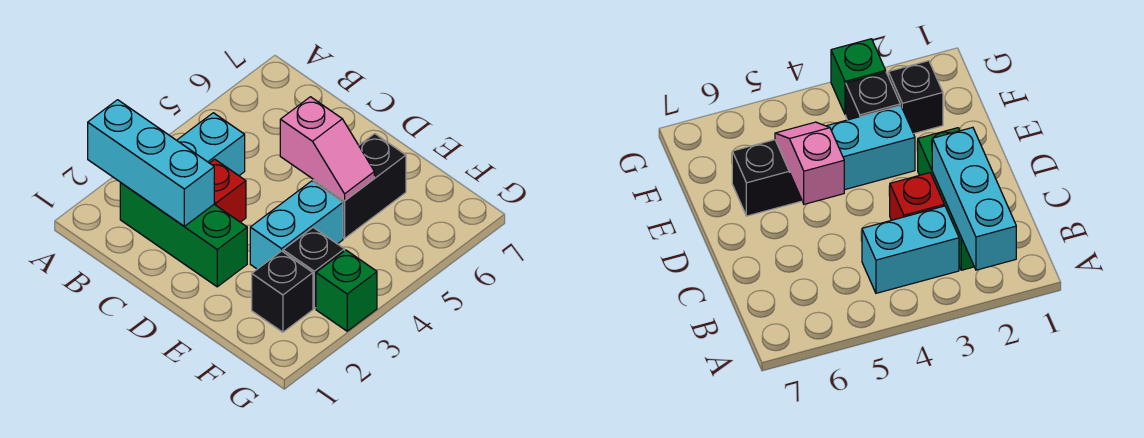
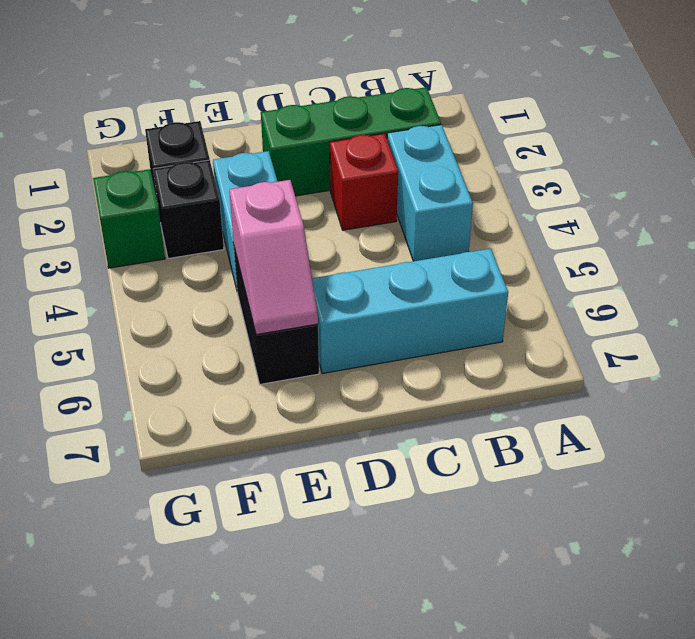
cyan 1x3 brick [88,100,214,226] -> cyan 1x3 brick moved to [312,249,508,374]
pink 1x2 slope [280,97,374,201] -> pink 1x2 slope turned to [229,180,318,335]

